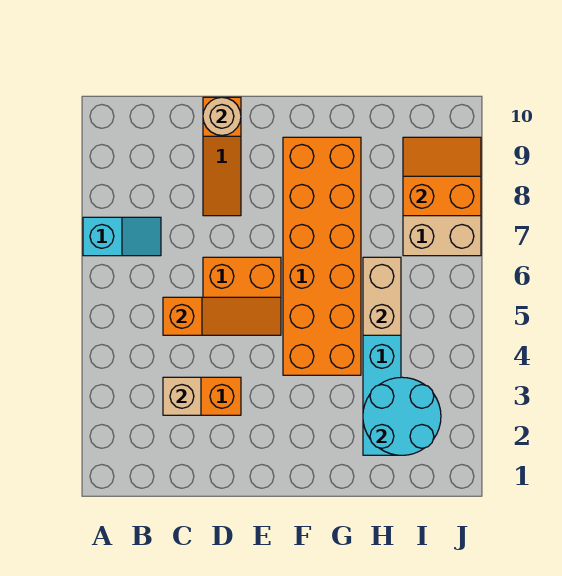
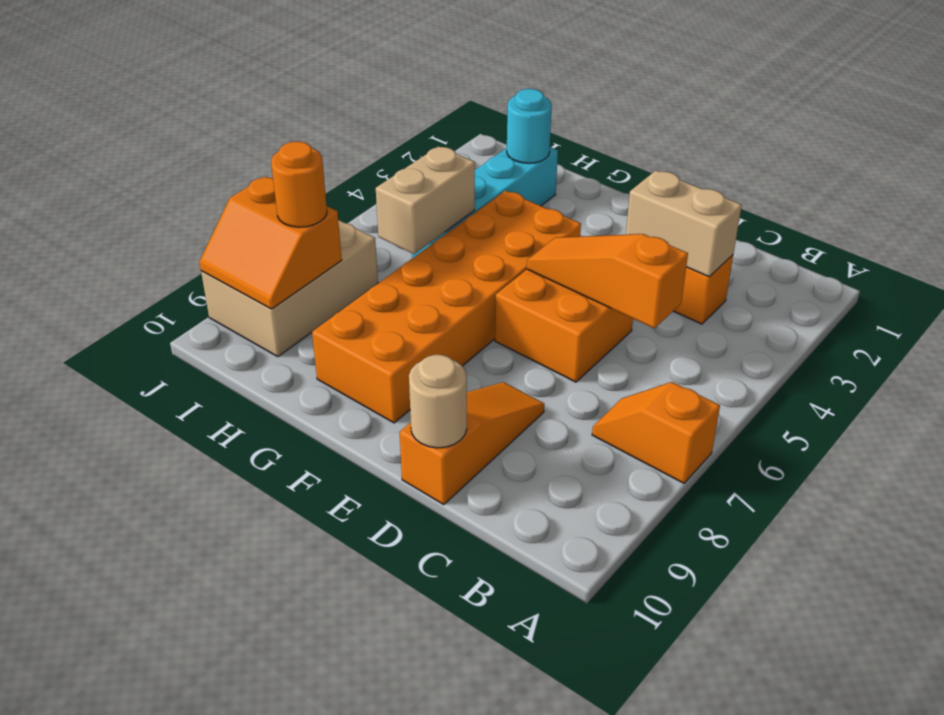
cyan 1x2 slope [83,217,161,256] -> orange 1x2 slope [592,382,720,483]
tan 1x1 brick [163,377,201,415] -> tan 1x2 brick [626,171,742,277]
cyan 2x2 round brick [363,377,441,455] -> cyan 1x1 round brick [507,89,552,163]
none -> orange 1x1 round brick [271,142,327,227]

